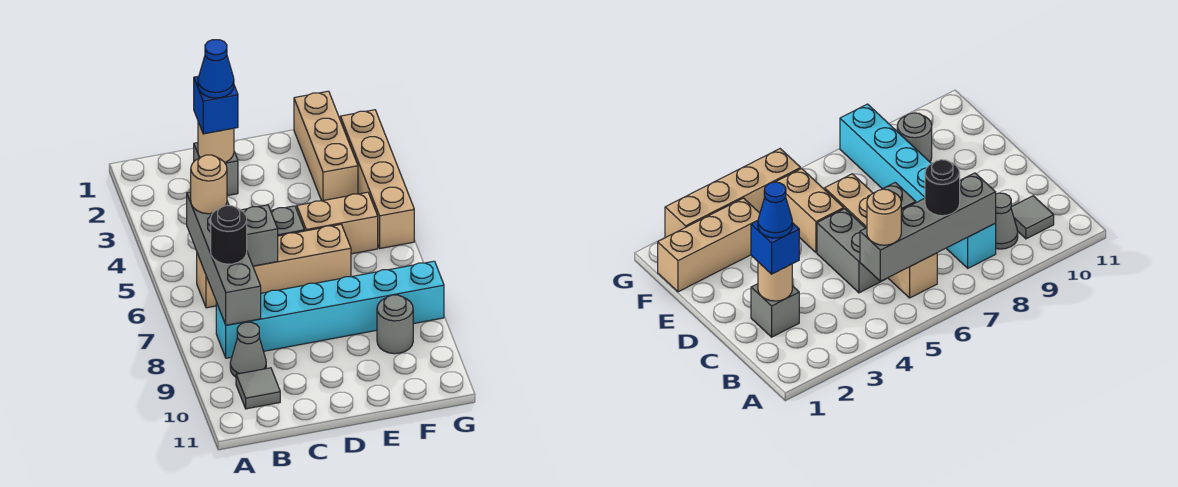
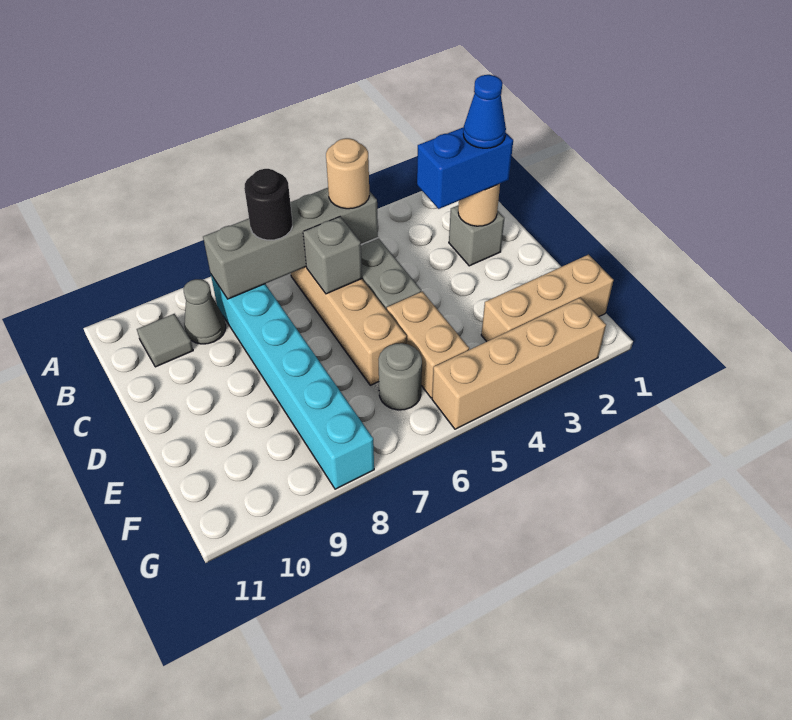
blue 1x1 brick [194,76,238,134] -> blue 1x2 brick [417,127,513,209]
grey 1x1 round brick [377,295,413,354] -> grey 1x1 round brick moved to [379,343,422,410]

